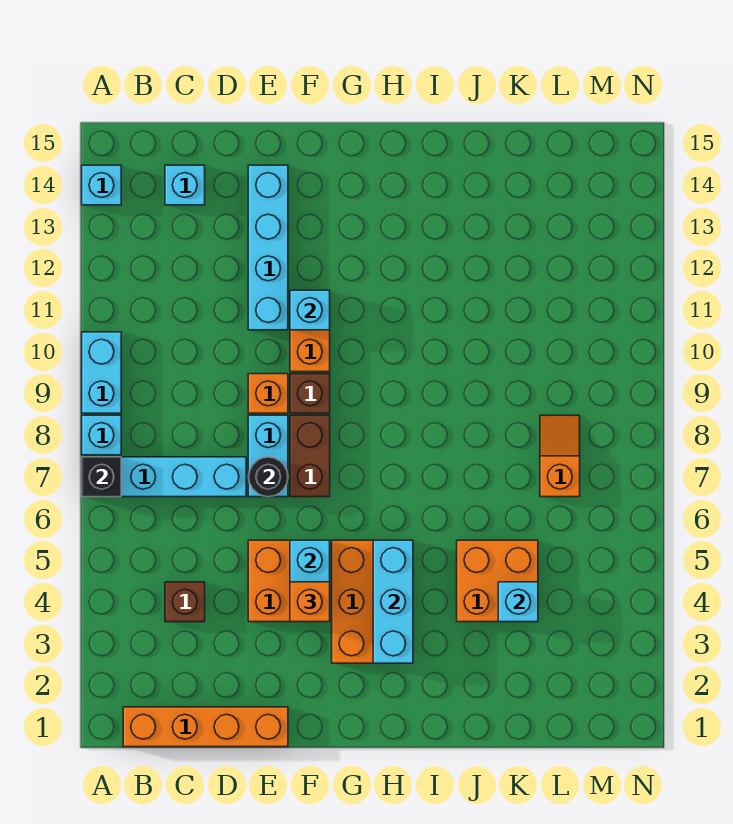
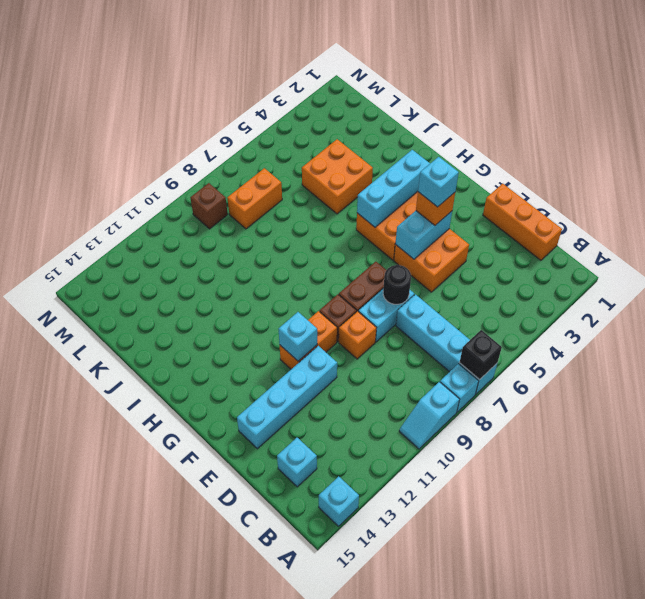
cyan 1x2 brick [82,332,121,413] -> cyan 1x2 slope [399,382,459,449]
orange 1x4 brick [123,707,288,747] -> orange 1x3 brick [483,184,562,260]
brown 1x1 brick [165,582,205,622] -> brown 1x1 brick moved to [190,183,228,229]
cyan 1x1 brick [498,582,538,622] -> cyan 1x1 brick moved to [418,157,459,207]
orange 1x2 slope [540,415,580,497] -> orange 1x2 brick [227,168,282,229]

